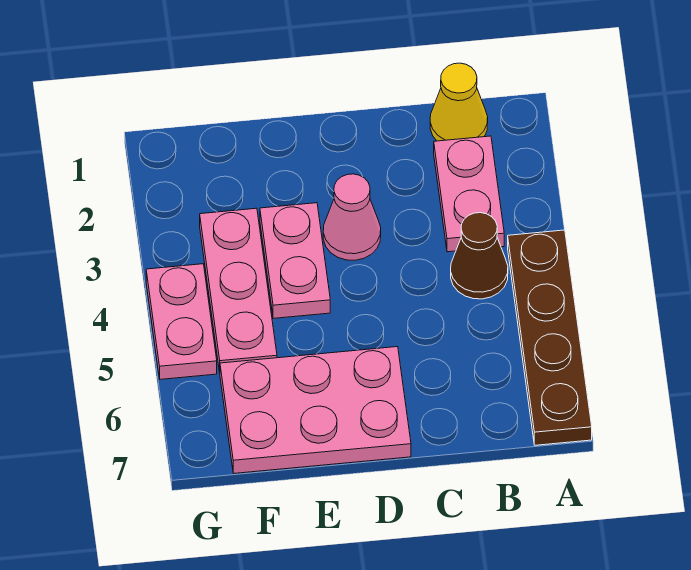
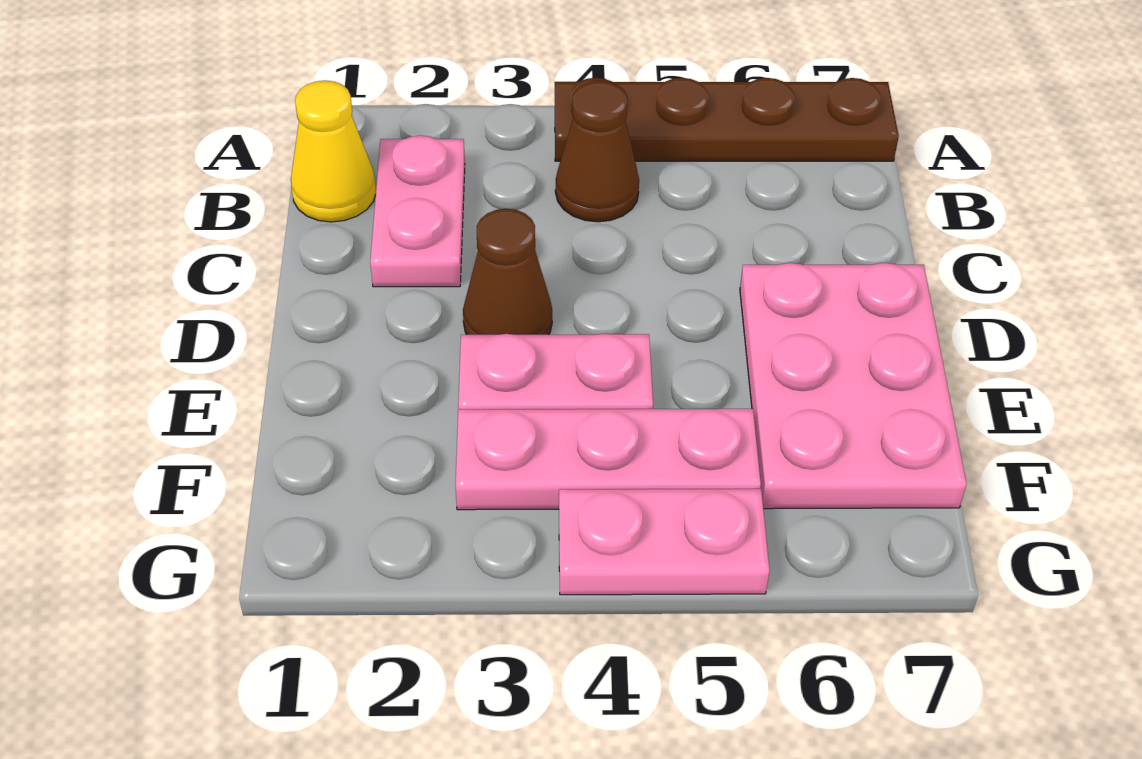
pink 1x2 plate [434,136,504,252] -> pink 1x2 plate turned to [370,135,465,287]
pink 1x1 cone [323,174,381,260] -> brown 1x1 cone [463,209,552,335]

